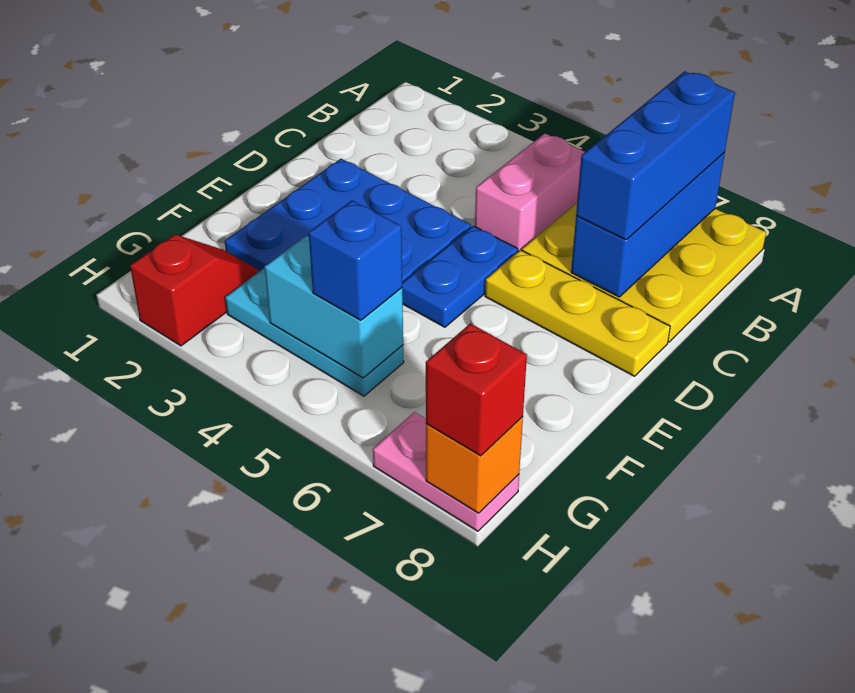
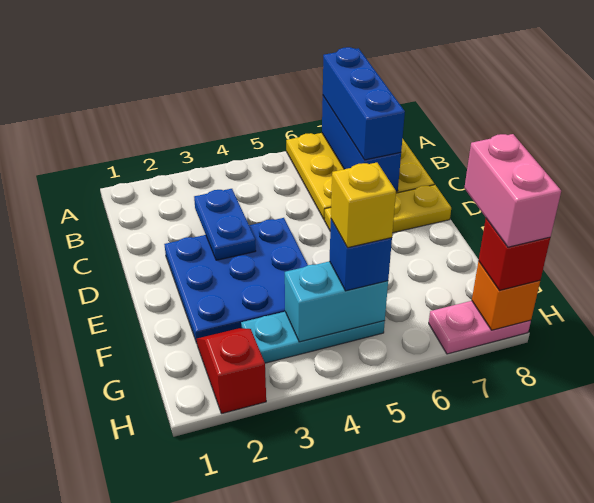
pink 1x2 brick [475,134,585,251] -> pink 1x2 brick moved to [464,134,561,247]
blue 1x2 plate [402,226,518,327] -> blue 1x2 plate moved to [194,189,256,260]
none -> yellow 1x1 brick [331,163,396,248]

